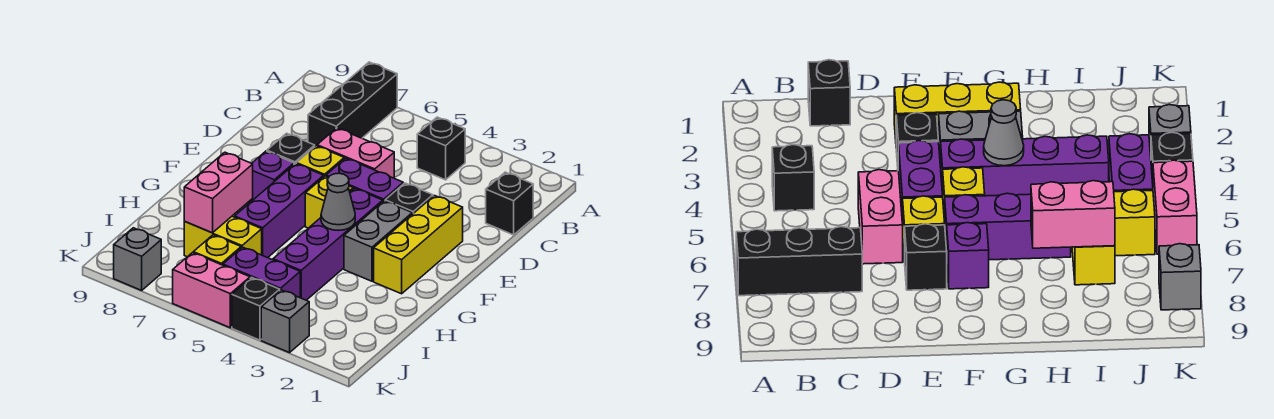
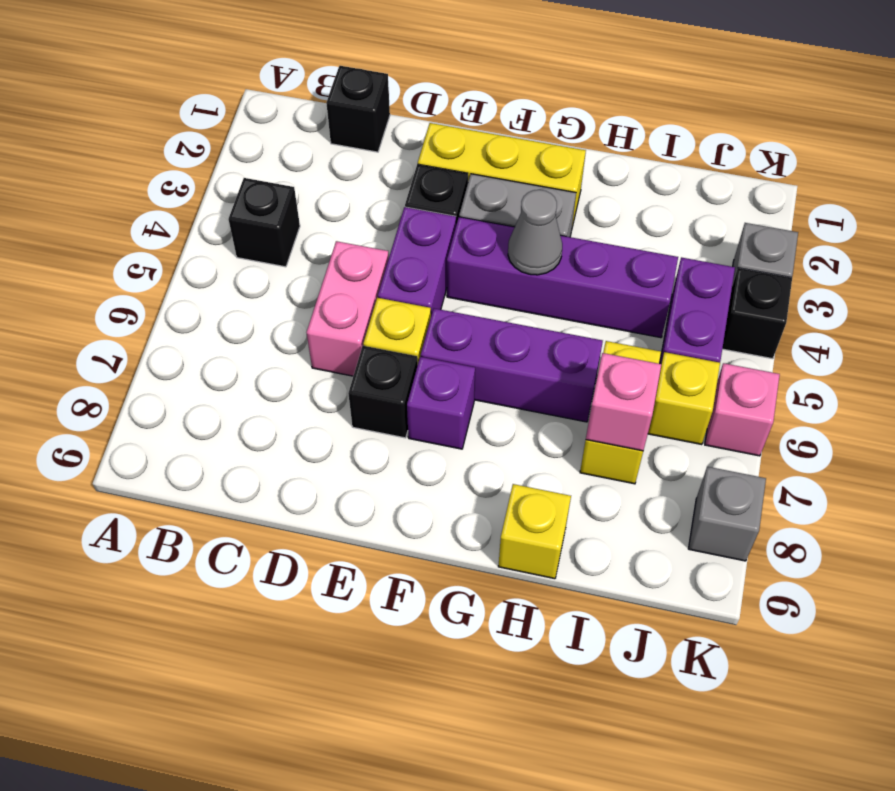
black 1x3 brick [308,62,397,146] -> none
yellow 1x1 brick [305,176,353,228] -> yellow 1x1 brick moved to [498,484,571,579]
pink 1x2 brick [184,152,253,233] -> pink 1x1 brick [586,353,661,451]
pink 1x2 brick [173,253,250,328] -> pink 1x1 brick [705,363,780,456]

